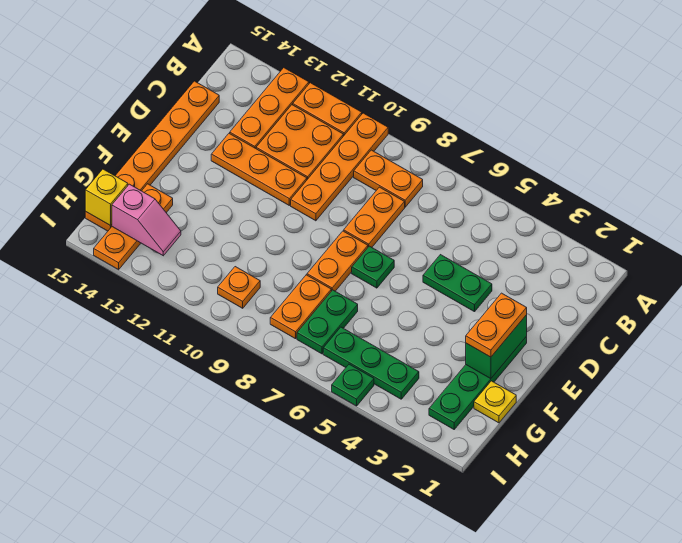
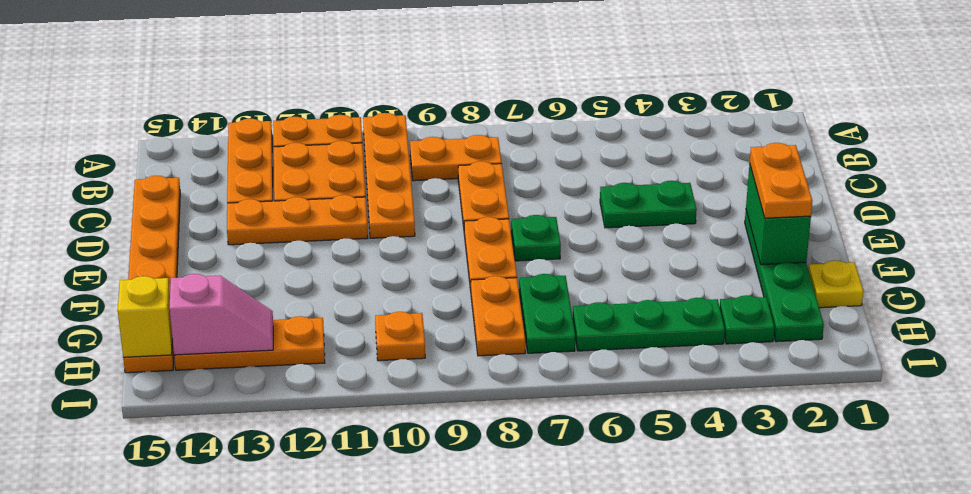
orange 1x3 plate [94,184,173,270] -> orange 1x3 plate turned to [174,316,325,370]
green 1x1 plate [332,364,374,406] -> green 1x1 plate moved to [720,295,774,344]

